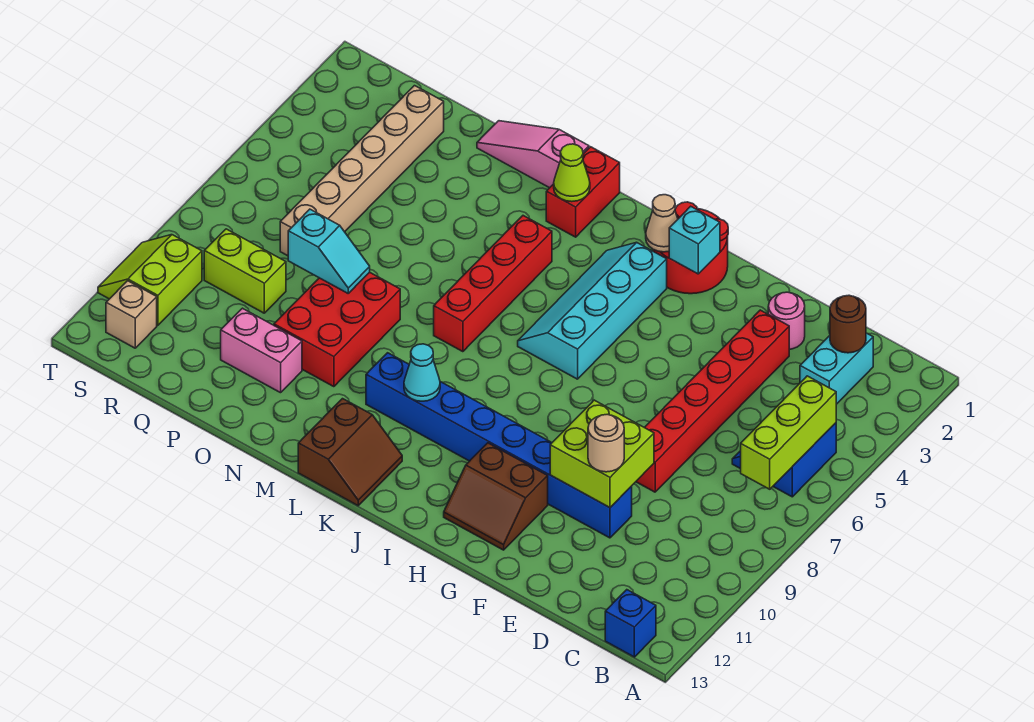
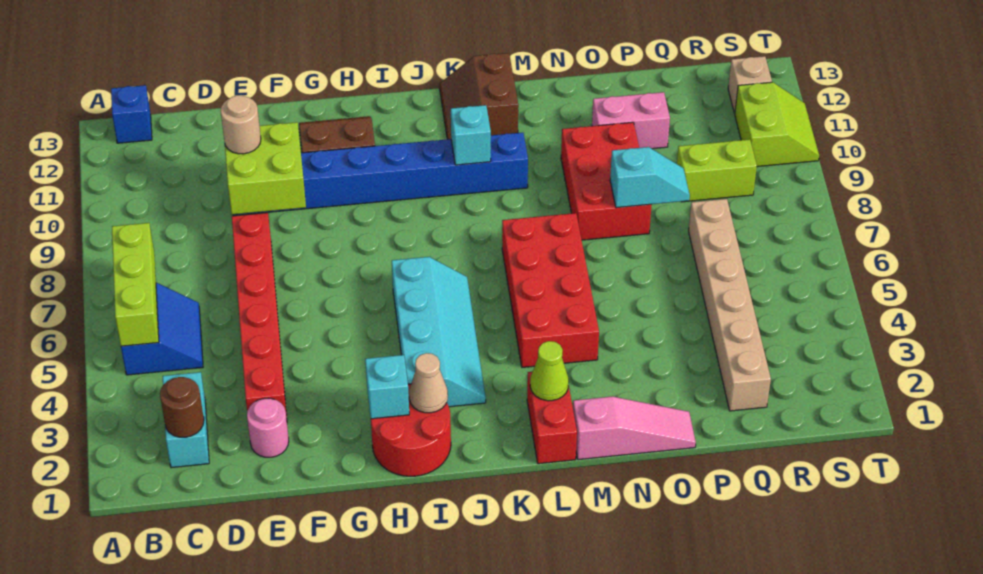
cyan 1x1 cone [404,344,440,401] -> cyan 1x1 brick [451,105,491,165]
red 1x4 brick [434,216,552,352] -> red 2x4 brick [502,213,599,367]
cyan 1x2 slope [288,209,370,293] -> cyan 1x2 slope turned to [610,147,690,208]

